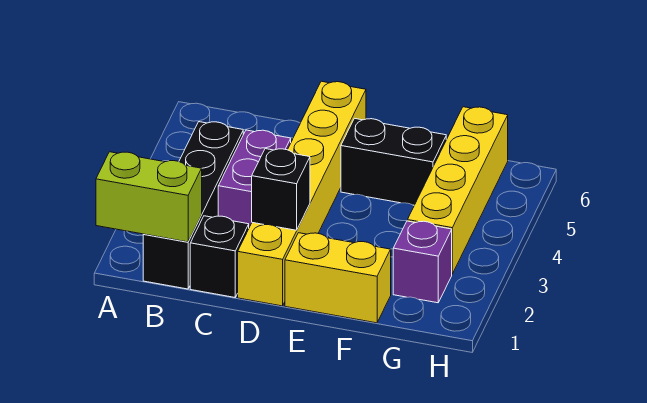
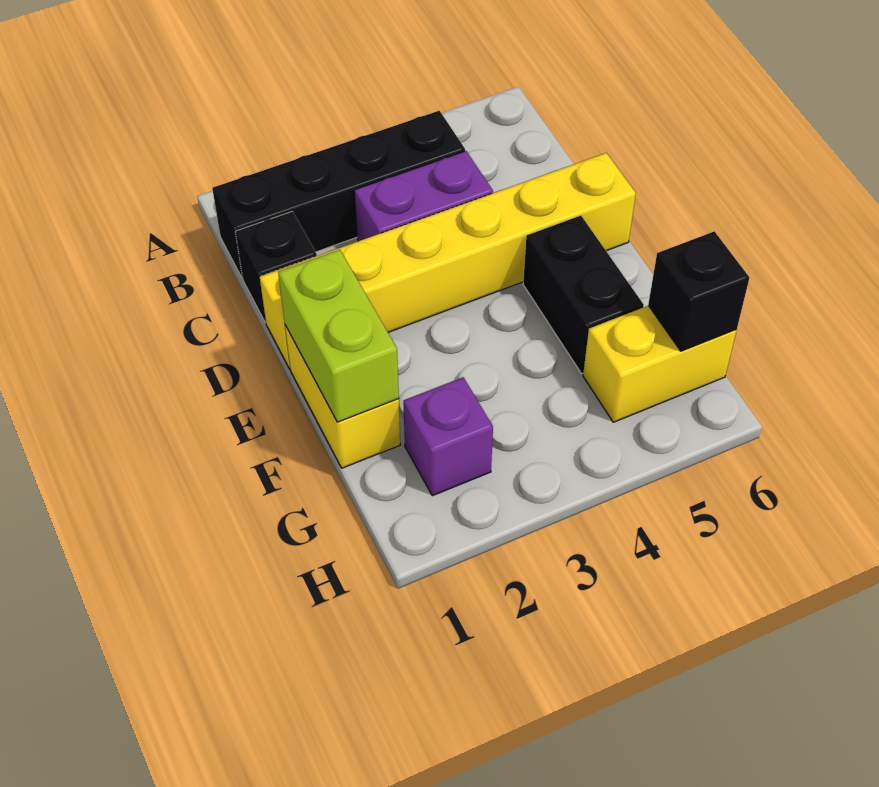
lime 1x2 brick [96,152,202,242] -> lime 1x2 brick moved to [278,250,399,422]
black 1x1 brick [252,149,310,230] -> black 1x1 brick moved to [648,231,749,351]
yellow 1x4 brick [407,107,508,274] -> yellow 1x2 brick [583,306,737,422]

